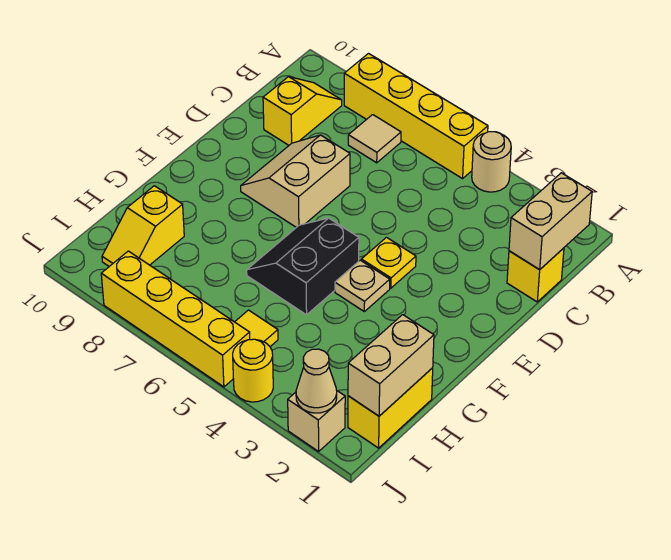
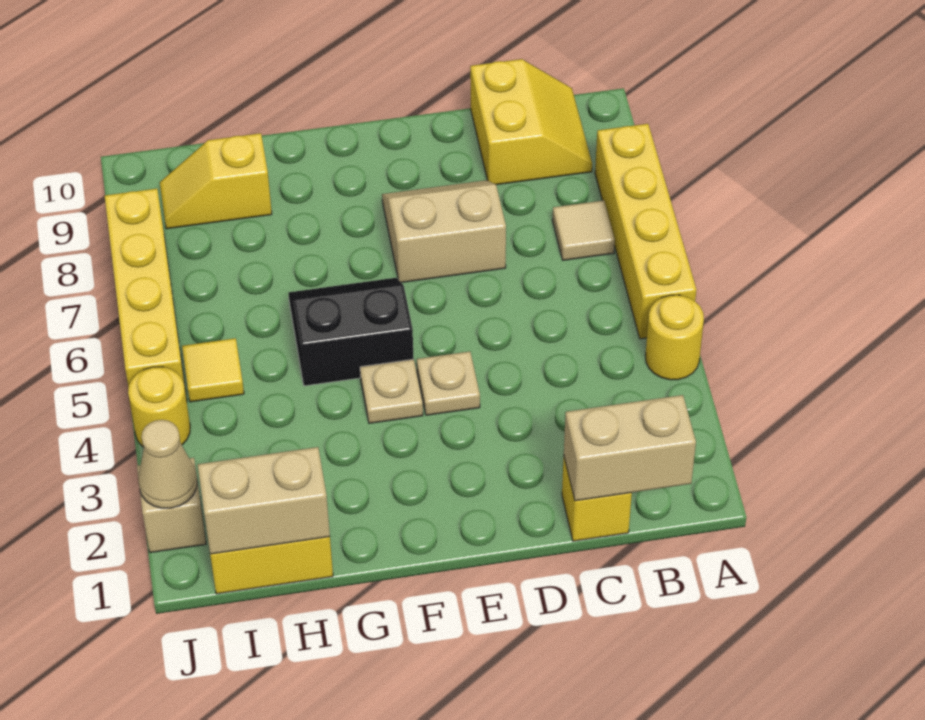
tan 1x1 round brick [472,132,511,192] -> yellow 1x1 round brick [645,295,704,380]
yellow 1x2 slope [263,77,342,145] -> yellow 2x2 slope [470,59,592,185]
yellow 1x1 plate [361,237,416,288] -> tan 1x1 plate [417,351,480,415]

